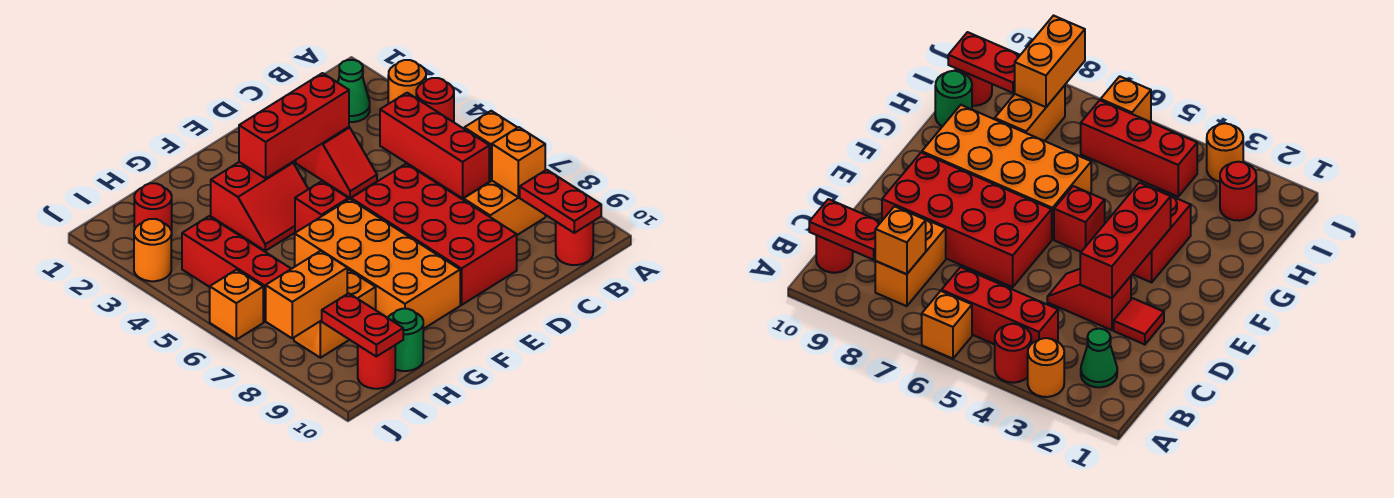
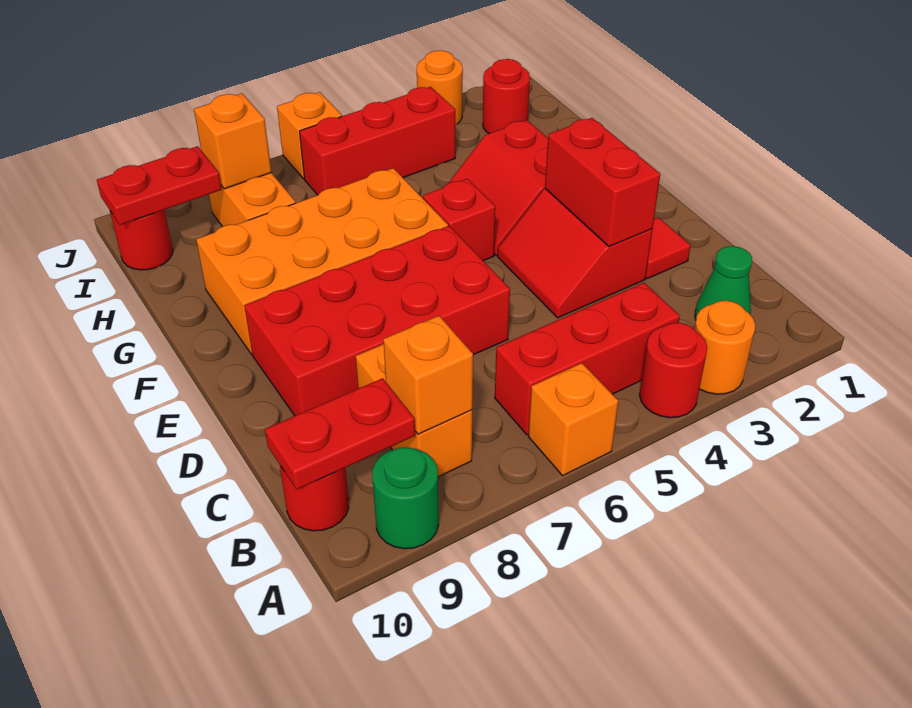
red 1x2 slope [296,127,377,198] -> red 2x2 slope [497,189,652,318]
red 1x3 brick [239,73,349,178] -> red 1x2 brick [545,118,660,247]
green 1x1 round brick [388,309,423,371] -> green 1x1 round brick moved to [372,447,439,549]
orange 1x2 brick [266,251,347,338] -> orange 1x1 brick [194,93,271,189]

